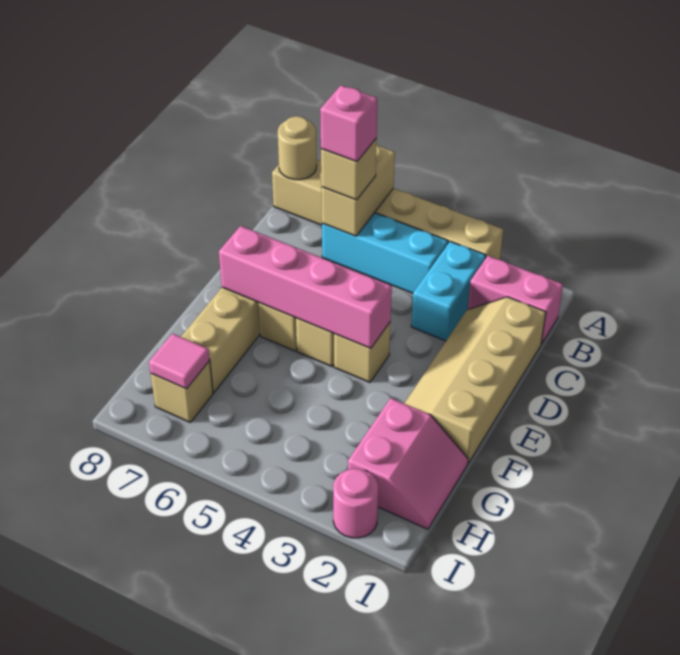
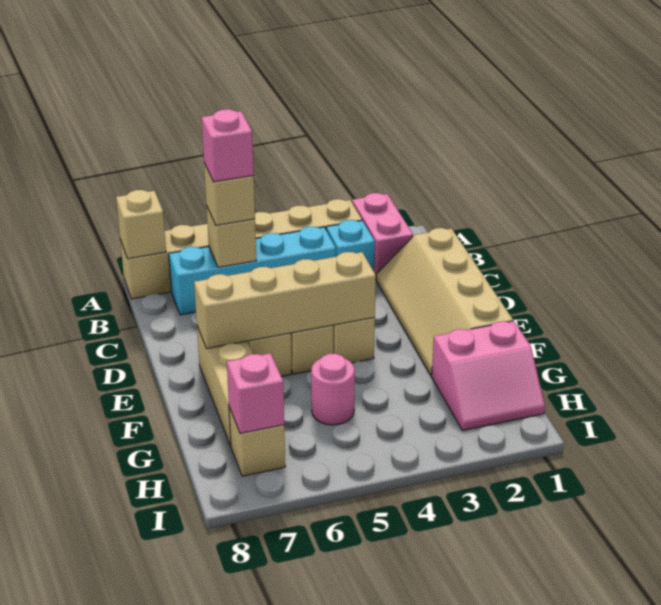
tan 1x2 brick [321,144,395,236] -> tan 1x1 brick [206,206,256,267]
tan 1x1 round brick [278,116,317,180] -> tan 1x1 brick [116,190,166,259]
pink 1x2 brick [468,256,563,344] -> pink 1x2 brick turned to [352,193,413,274]
cyan 1x2 brick [411,241,486,341] -> cyan 1x1 brick [326,220,375,271]
cyan 1x3 brick [322,213,448,293] -> cyan 1x4 brick [169,227,336,315]
pink 1x4 brick [219,226,392,349] -> tan 1x4 brick [194,252,376,349]
pink 2x2 slope [348,398,468,529] -> pink 2x2 slope turned to [432,321,545,431]
pink 1x1 tile [149,334,210,389] -> pink 1x1 brick [227,353,284,434]
pink 1x1 round brick [333,469,378,538] -> pink 1x1 round brick moved to [311,354,355,425]

